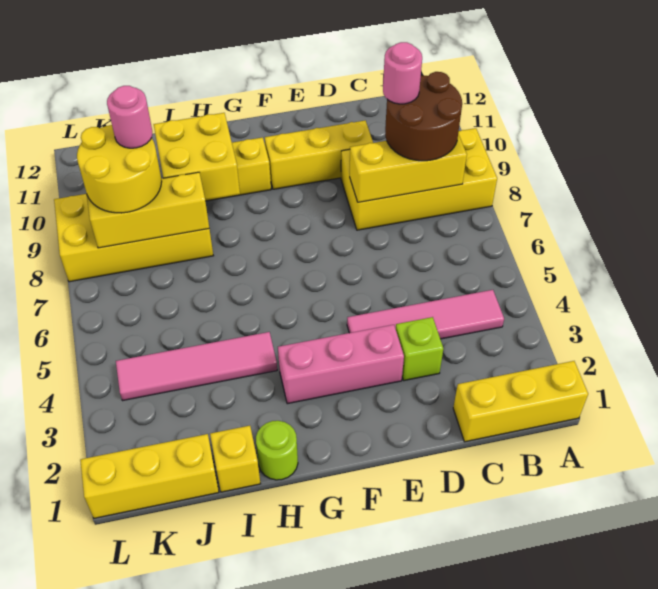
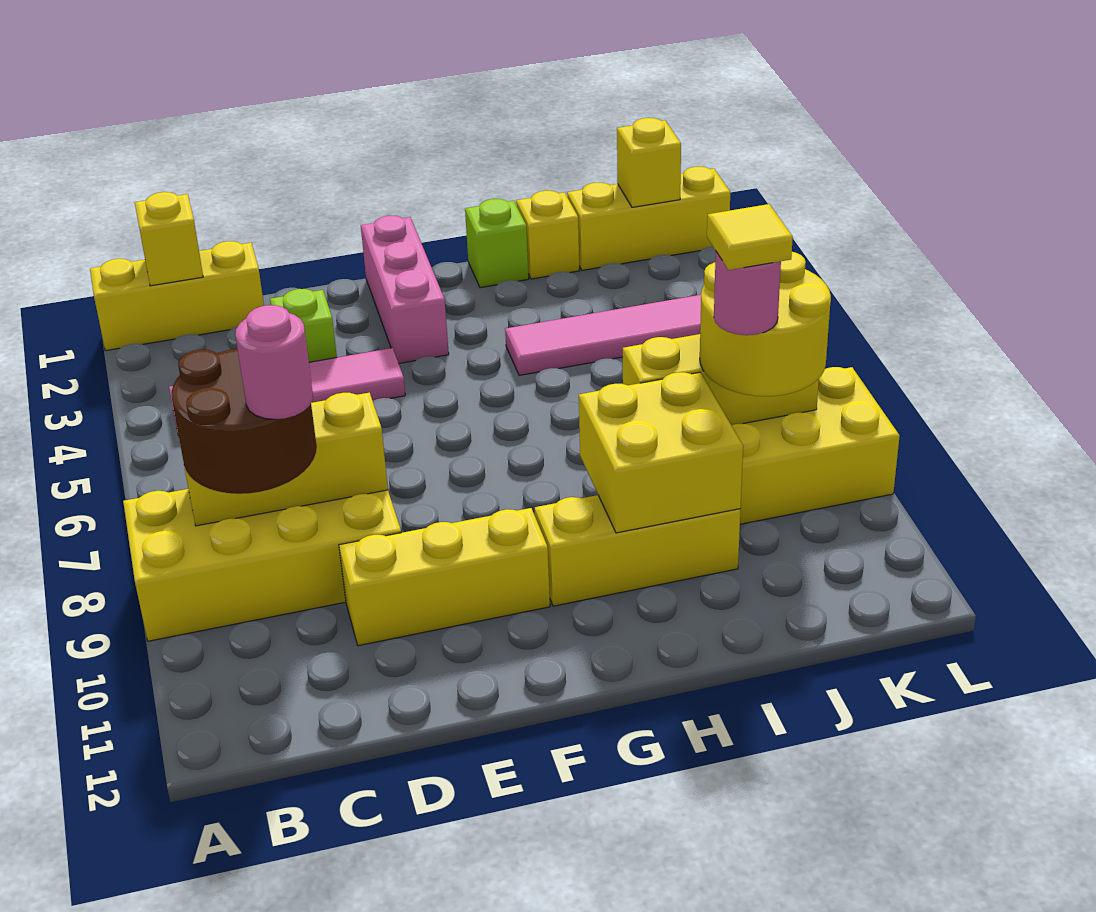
none -> yellow 1x1 brick [135,192,203,286]
pink 1x3 brick [278,325,404,404] -> pink 1x3 brick turned to [361,216,449,363]
lime 1x1 round brick [256,421,298,480] -> lime 1x1 brick [465,199,529,288]
none -> yellow 1x1 tile [707,204,793,270]
none -> yellow 1x1 brick [617,118,681,207]

